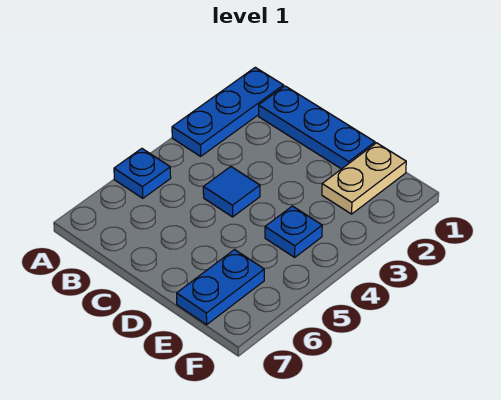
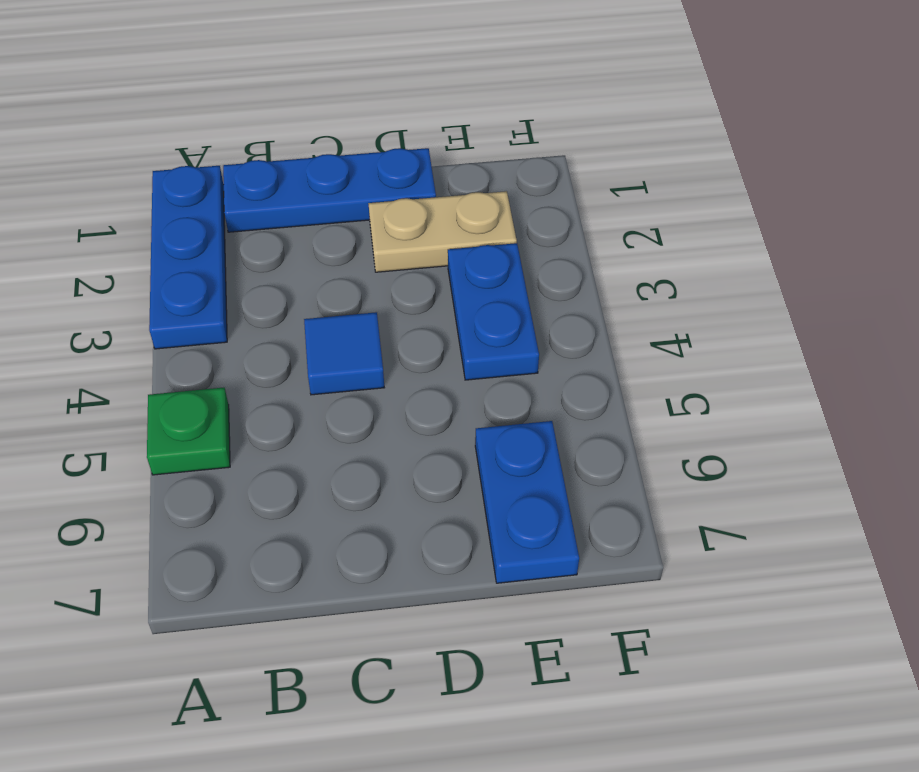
blue 1x1 plate [114,148,171,198] -> green 1x1 plate [147,388,230,475]
tan 1x2 plate [322,143,406,214] -> tan 1x2 plate turned to [368,191,517,272]
blue 1x1 plate [265,206,322,257] -> blue 1x2 plate [448,243,539,380]

